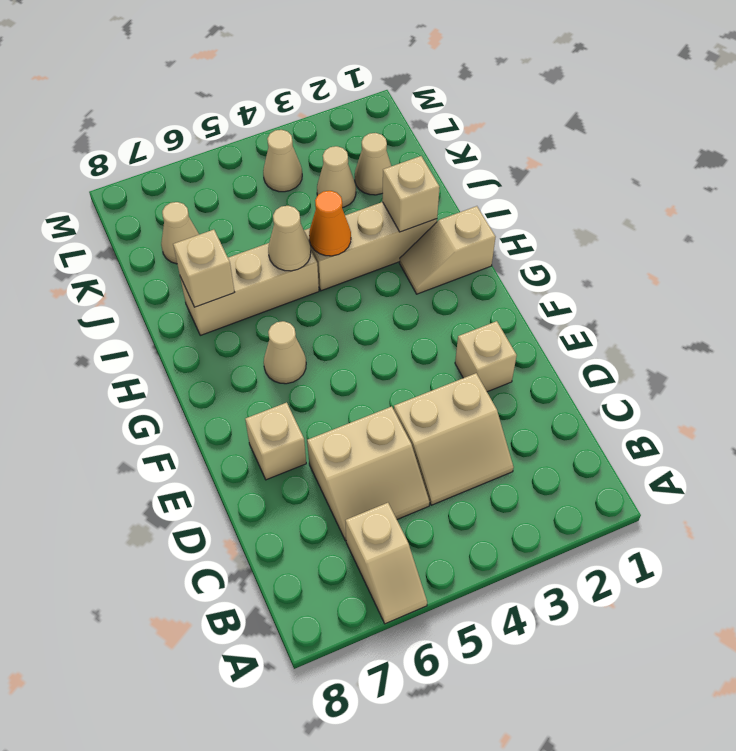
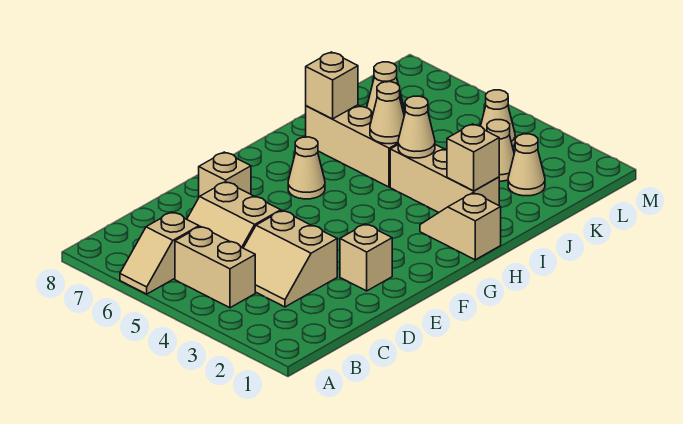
none -> tan 1x2 brick [175,227,255,308]
orange 1x1 cone [309,191,351,256] -> tan 1x1 cone [398,96,435,158]

